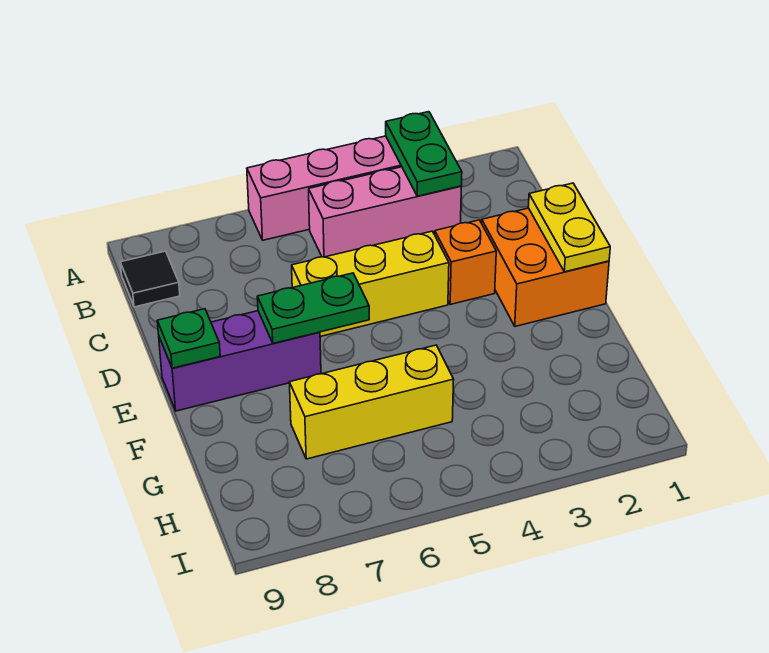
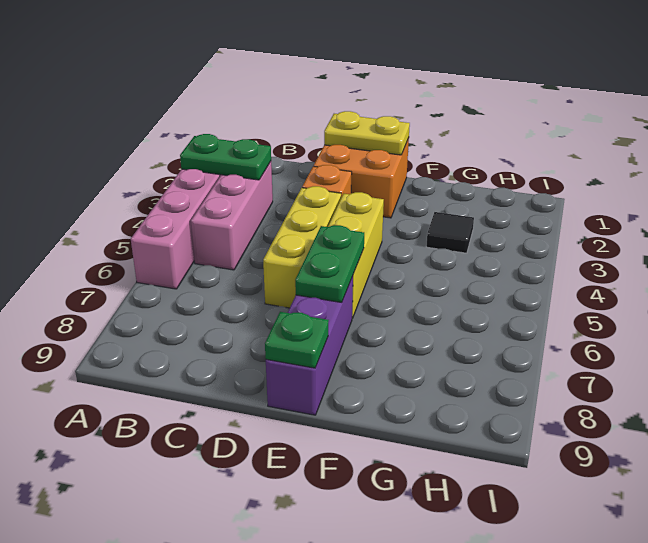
black 1x1 tile [120,251,180,307] -> black 1x1 tile moved to [426,212,474,253]
yellow 1x3 brick [289,345,454,459] -> yellow 1x3 brick moved to [328,192,384,318]

